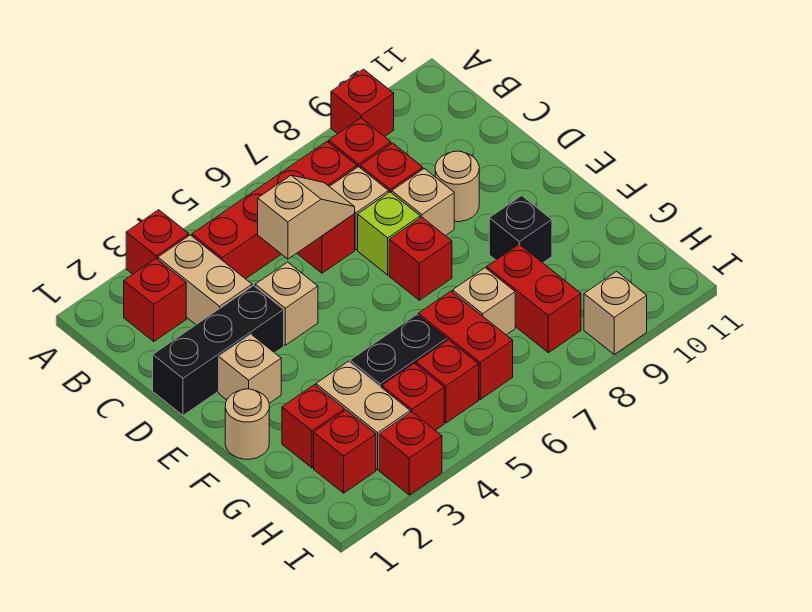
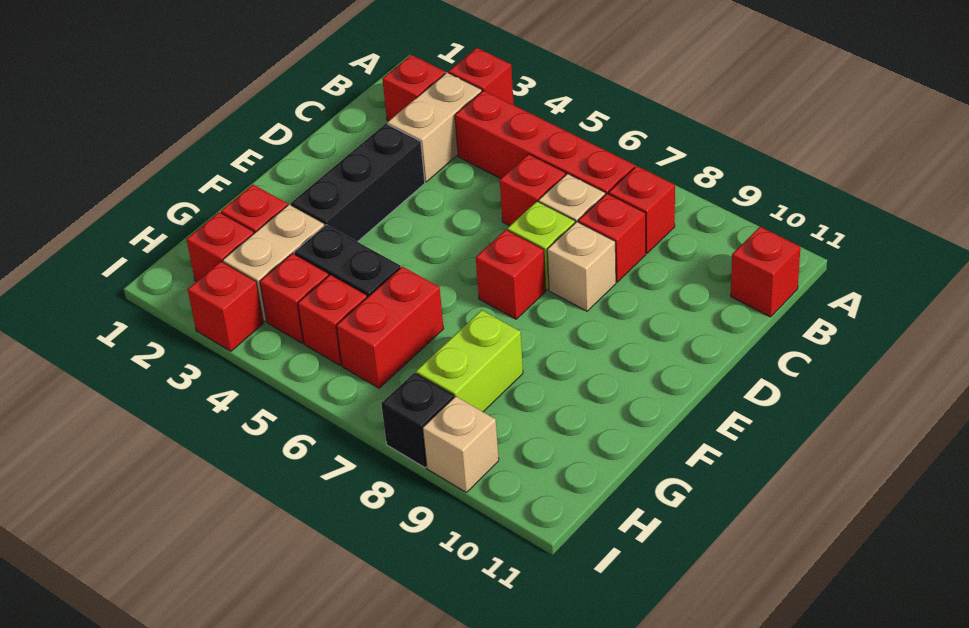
red 1x1 brick [331,69,394,137] -> red 1x1 brick moved to [731,227,800,317]
tan 1x2 slope [258,175,355,259] -> none
black 1x3 brick [153,286,284,415] -> black 1x3 brick turned to [291,124,425,242]
tan 1x1 brick [255,262,318,345] -> none
tan 1x1 round brick [435,151,479,222] -> none
tan 1x1 brick [219,334,281,403] -> none
tan 1x1 round brick [225,389,269,459] -> none
black 1x1 brick [489,196,552,263] -> black 1x1 brick moved to [381,373,454,468]
tan 1x1 brick [453,268,515,335] -> none
red 1x2 brick [487,244,581,353] -> lime 1x2 brick [416,310,523,412]

